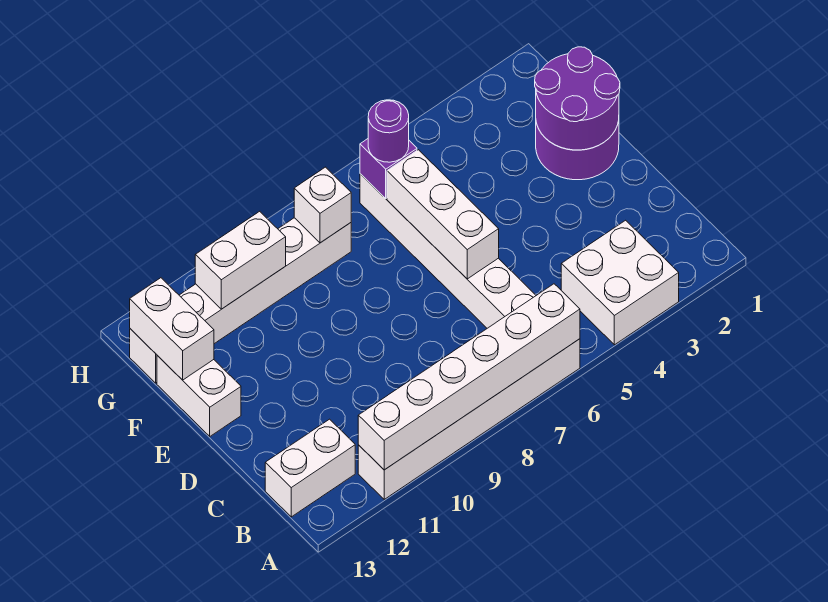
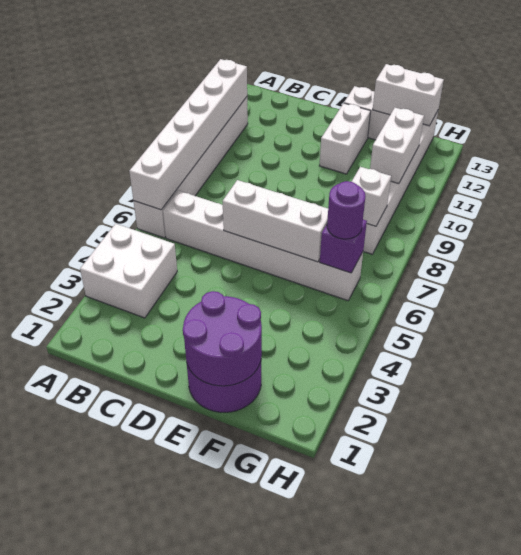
white 1x2 brick [265,419,355,517] -> white 1x2 brick moved to [319,103,371,174]

